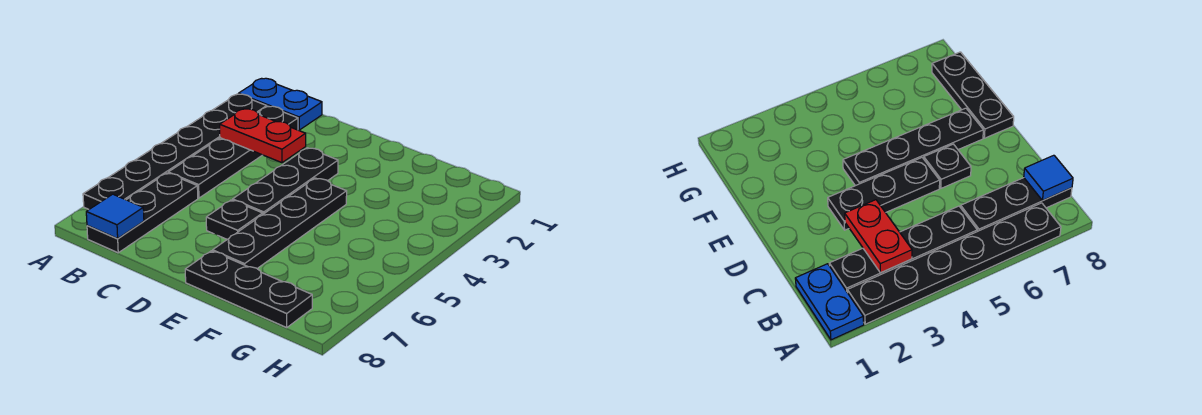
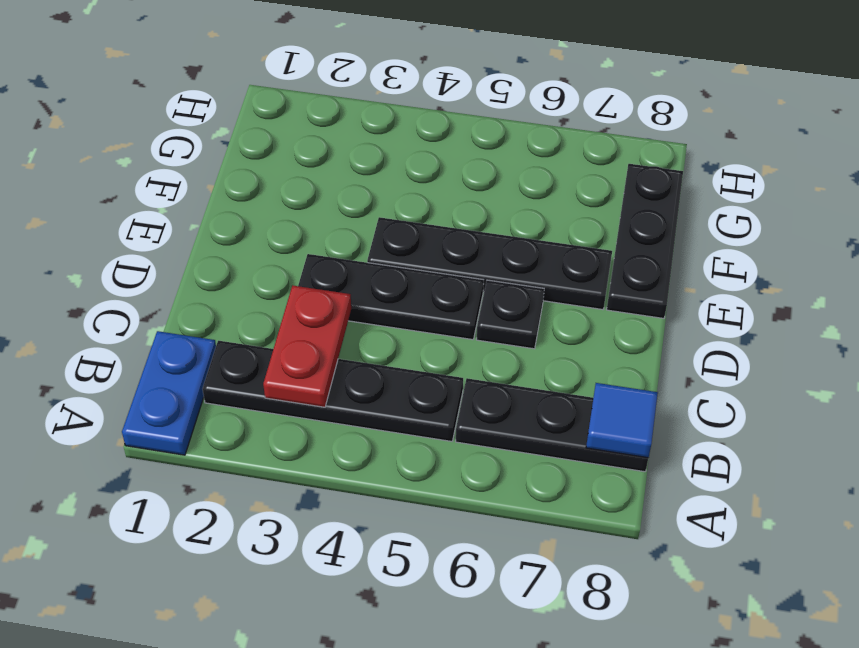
black 1x6 plate [83,94,267,209] -> none

